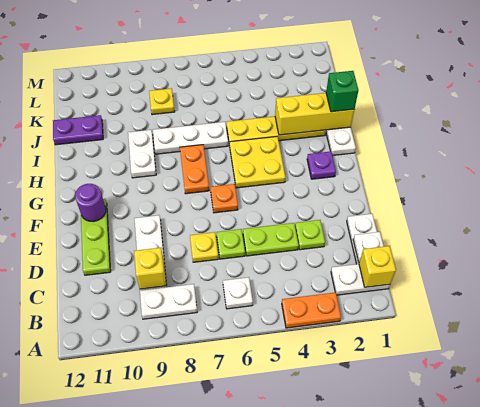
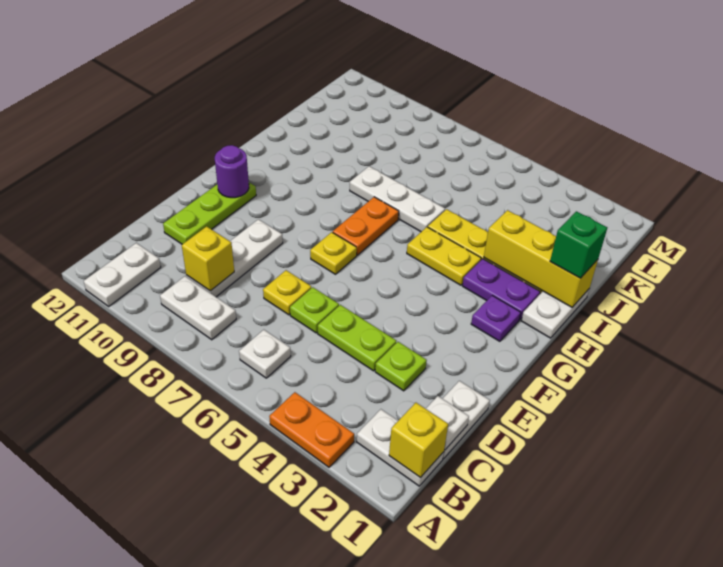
orange 1x1 plate [210,184,238,213] -> none
yellow 2x2 plate [229,136,286,188] -> yellow 1x2 plate [407,227,481,285]
white 1x2 plate [128,130,156,178] -> white 1x2 plate moved to [84,243,161,306]
purple 1x2 plate [53,115,103,145] -> purple 1x2 plate moved to [462,259,540,320]
yellow 1x1 plate [149,88,175,115] -> yellow 1x1 plate moved to [310,232,357,274]

